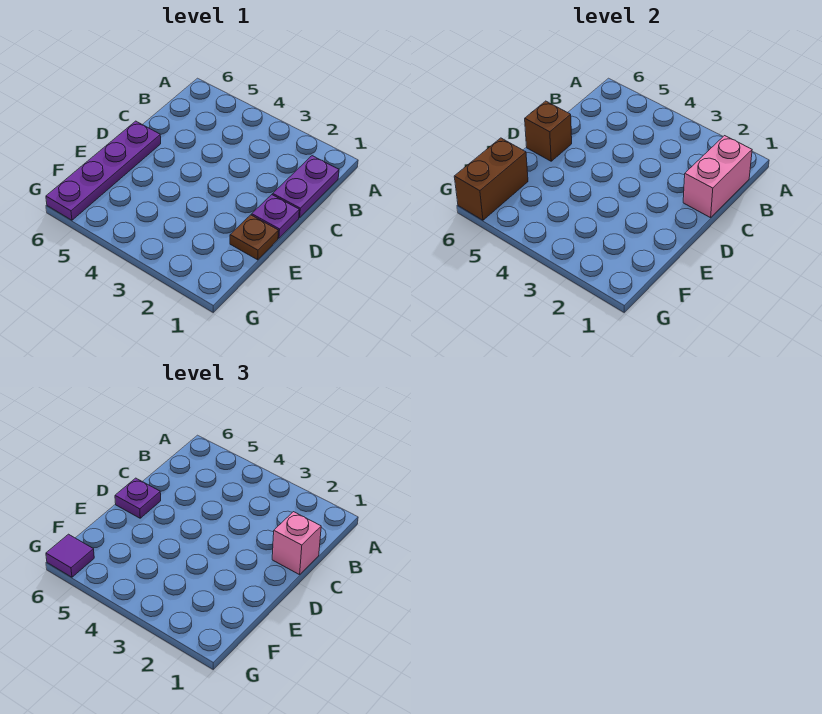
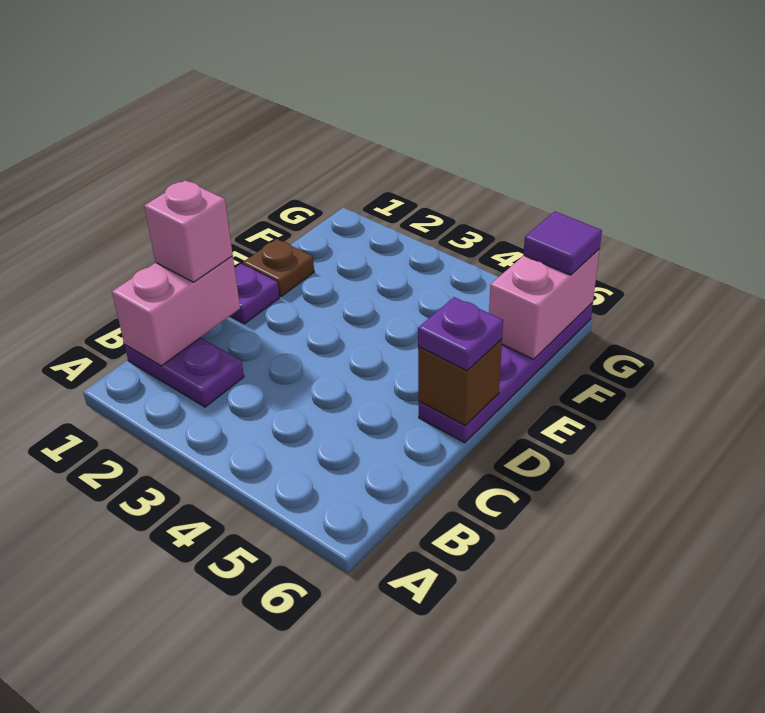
purple 1x2 plate [273,156,339,218] -> purple 1x2 plate turned to [125,338,244,407]
brown 1x2 brick [454,138,528,220] -> pink 1x2 brick [489,249,600,359]

